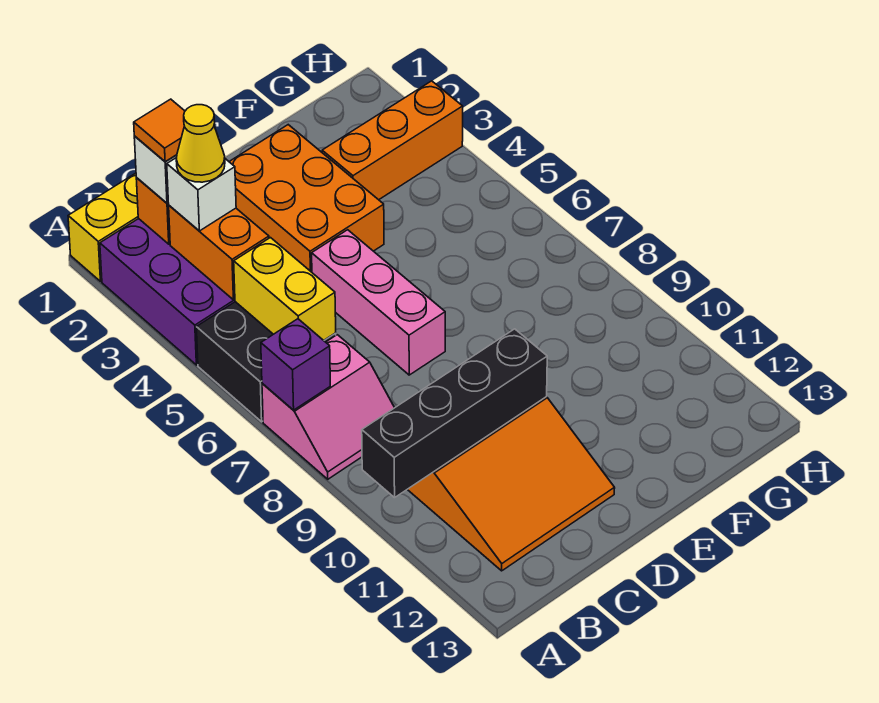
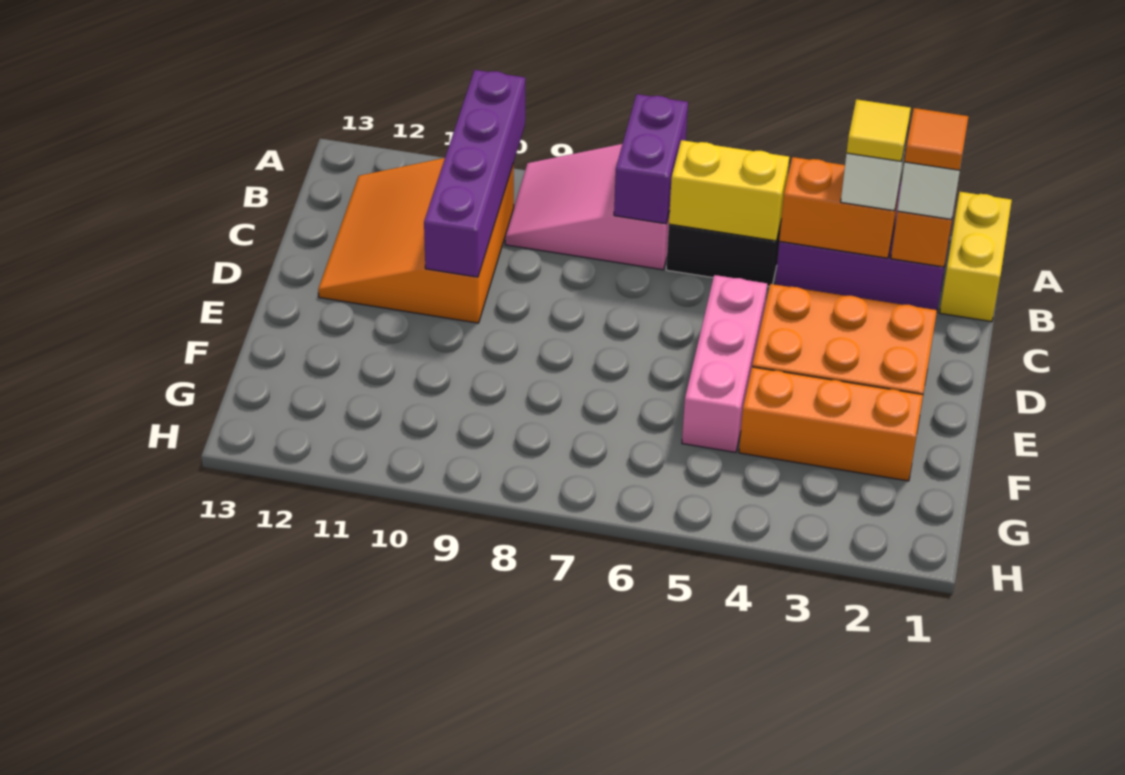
pink 2x2 slope [262,335,394,479] -> pink 2x3 slope [505,144,670,270]
purple 1x1 brick [261,319,330,410] -> purple 1x2 brick [614,94,688,224]
black 1x4 brick [362,329,547,498] -> purple 1x4 brick [424,70,525,277]
yellow 1x1 cone [176,105,225,182] -> yellow 1x1 tile [847,99,911,162]
pink 1x3 brick [312,230,445,375] -> pink 1x3 brick turned to [682,275,767,452]
orange 1x3 brick [322,81,463,200] -> orange 1x3 brick turned to [739,367,923,481]

